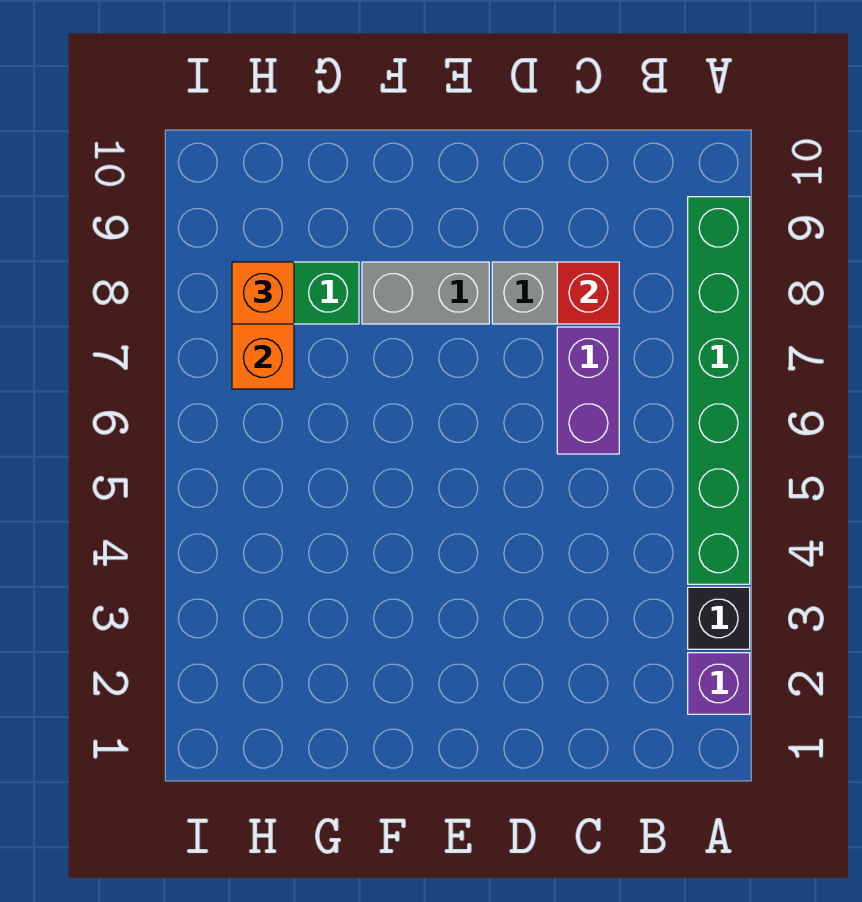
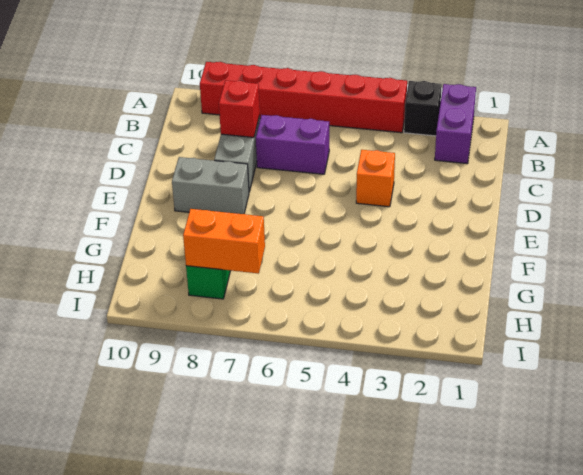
purple 1x1 brick [688,653,750,714] -> purple 1x2 brick [435,84,476,164]
green 1x6 brick [688,197,750,584] -> red 1x6 brick [200,62,407,133]
grey 1x2 brick [362,262,489,324] -> grey 1x2 brick turned to [172,157,249,214]
orange 1x1 brick [232,262,294,324] -> orange 1x1 brick moved to [356,150,395,207]

